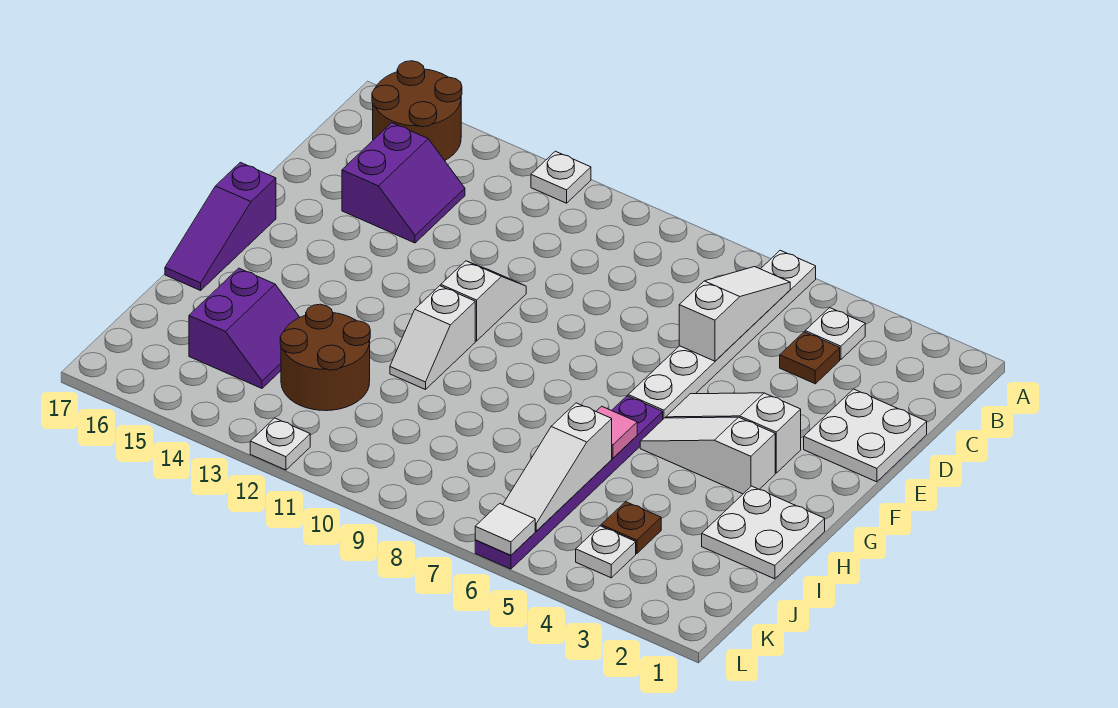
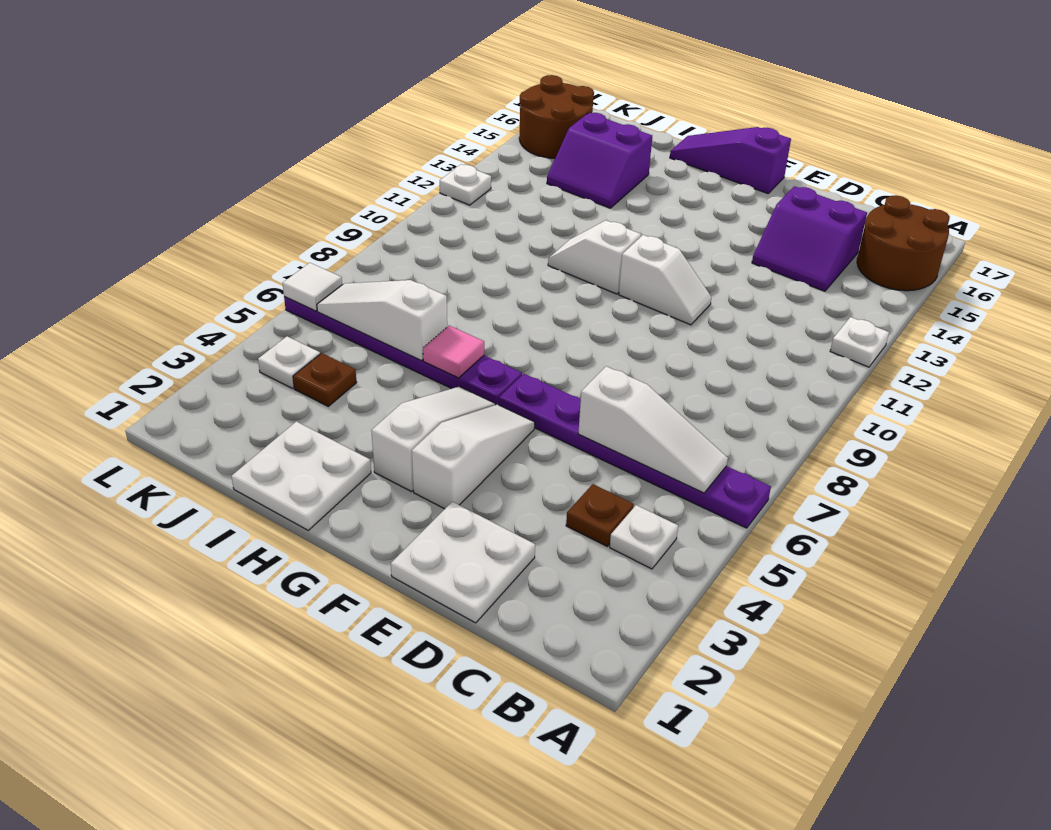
white 1x6 plate [628,250,816,419] -> purple 1x6 plate [499,374,771,528]
brown 2x2 round brick [280,304,370,411] -> brown 2x2 round brick moved to [519,75,594,158]

